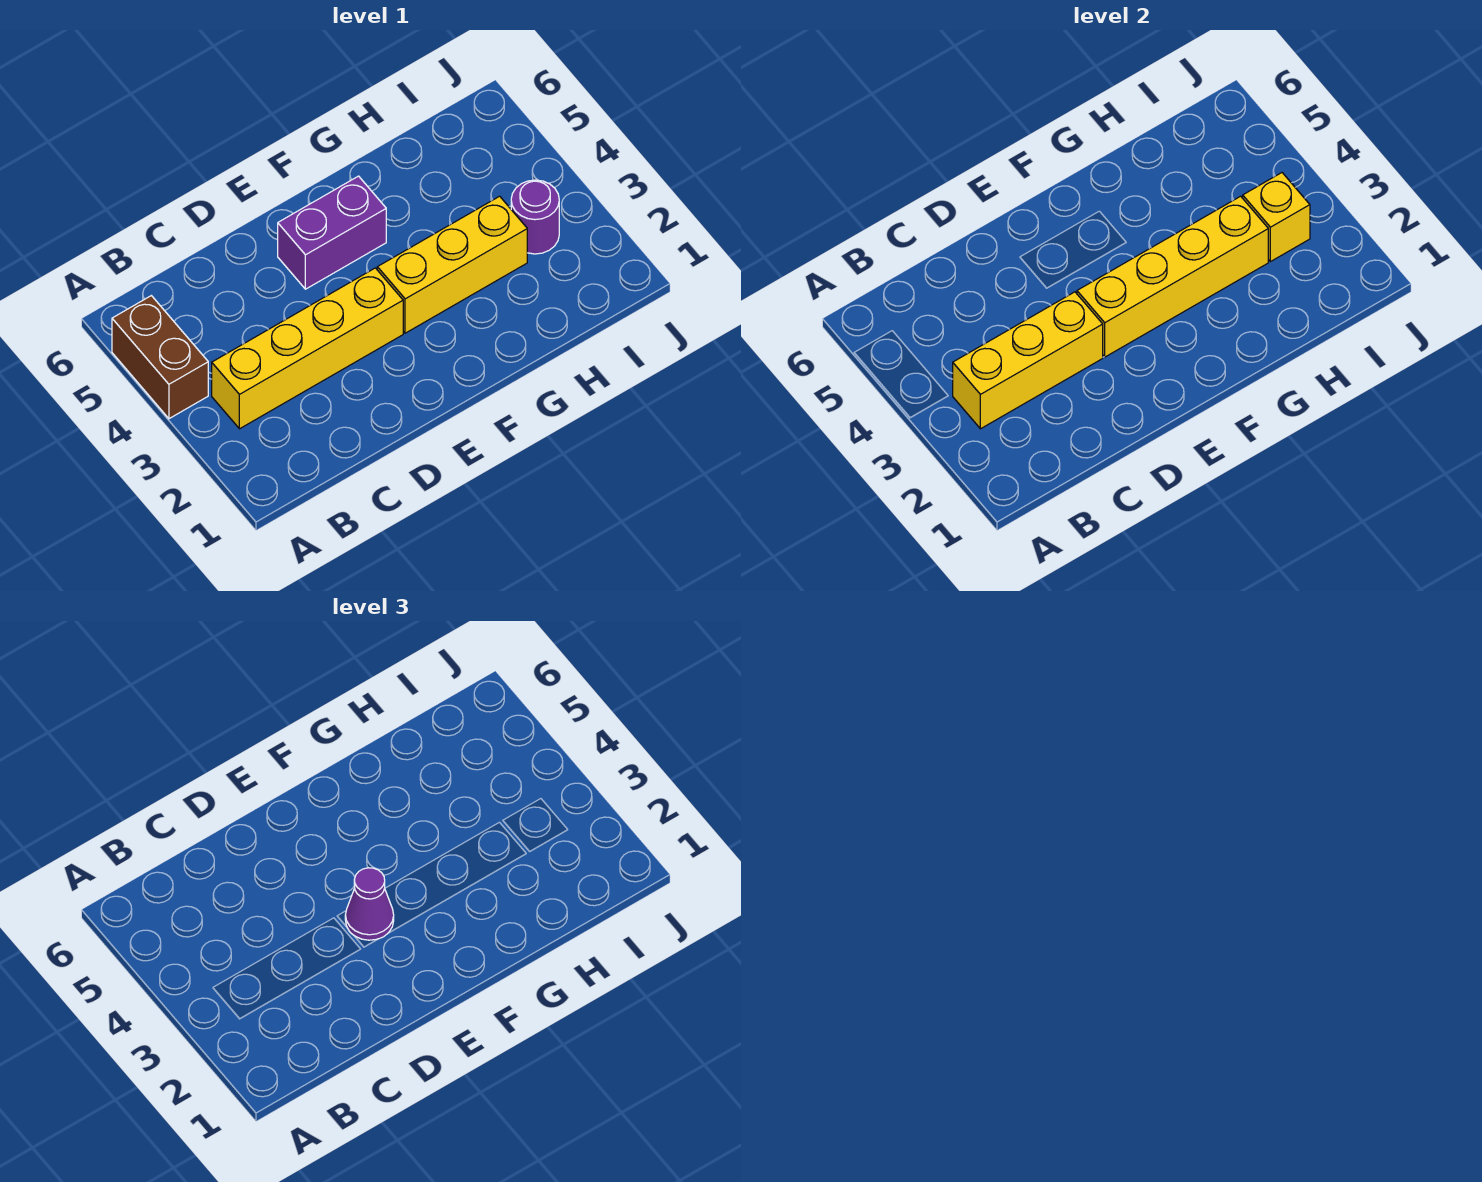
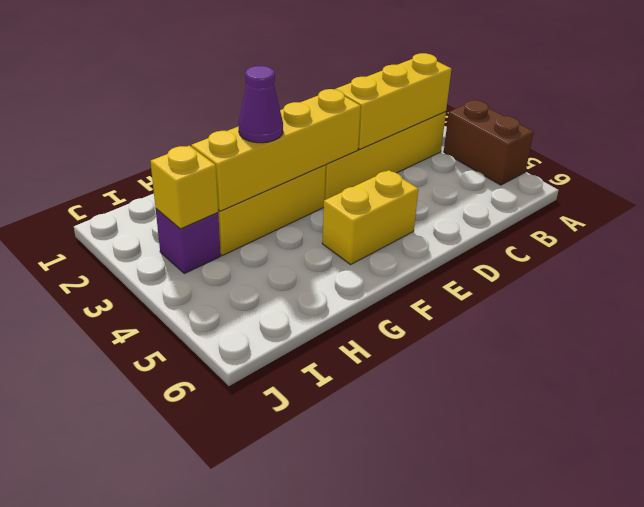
purple 1x1 cone [345,868,394,940] -> purple 1x1 cone moved to [239,66,283,143]
purple 1x2 brick [278,176,386,289] -> yellow 1x2 brick [322,170,418,264]
purple 1x1 round brick [511,180,559,254] -> purple 1x1 brick [156,209,221,274]

